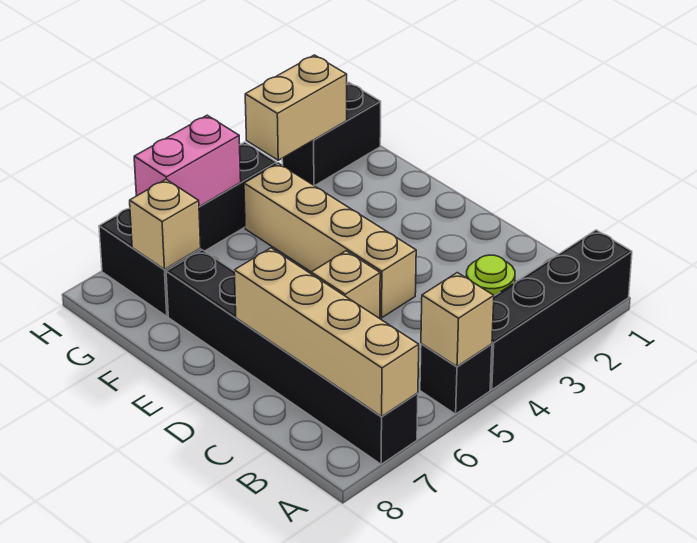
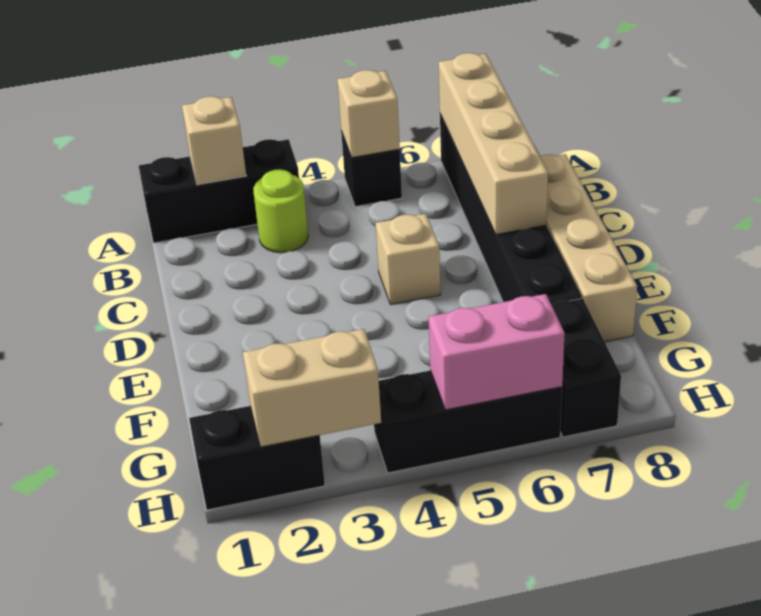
black 1x4 brick [490,230,632,390] -> black 1x3 brick [139,139,299,243]
tan 1x4 brick [244,163,416,318] -> tan 1x4 brick moved to [540,154,637,342]
tan 1x1 brick [130,179,201,269] -> tan 1x1 brick moved to [182,96,246,185]

